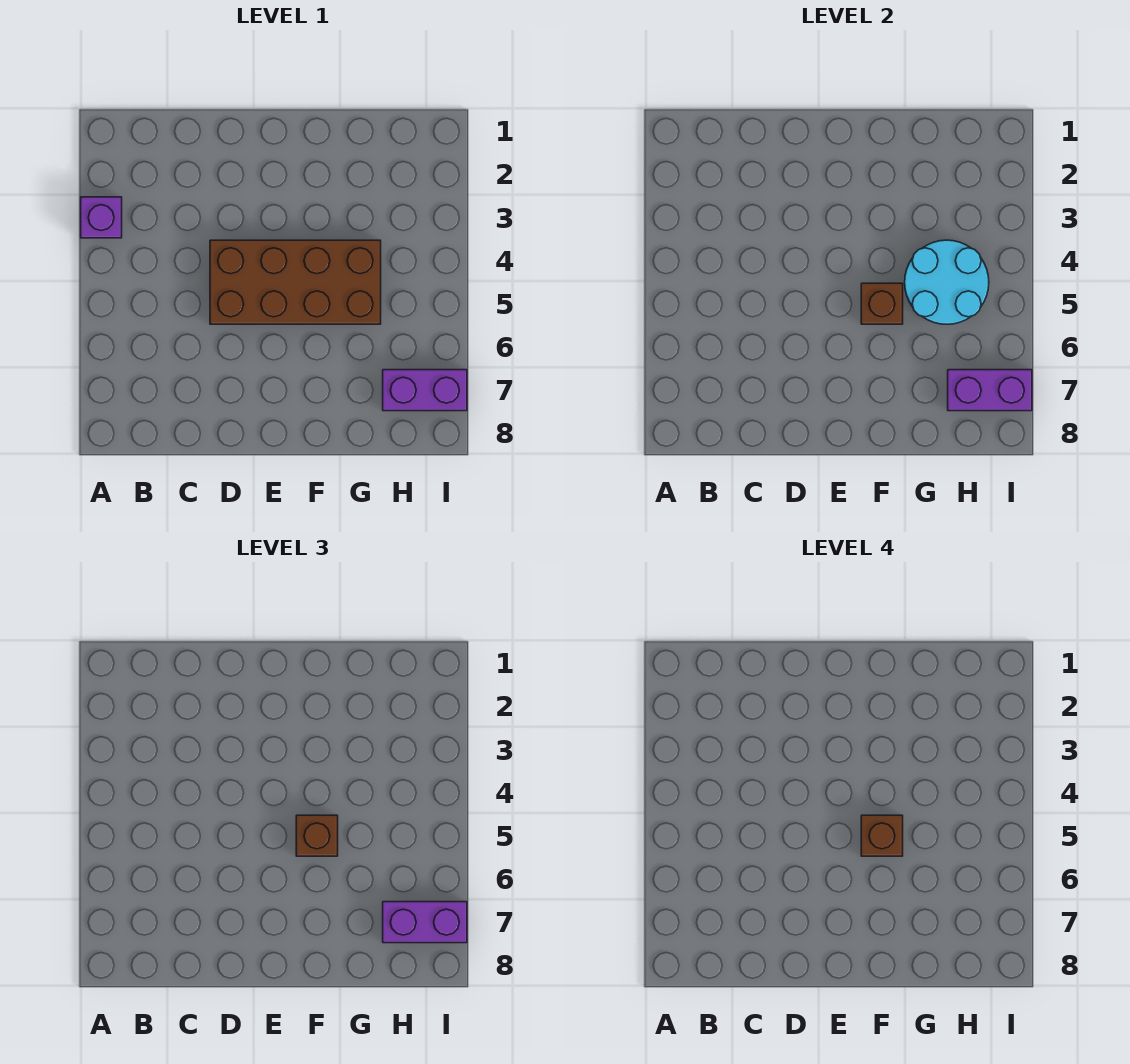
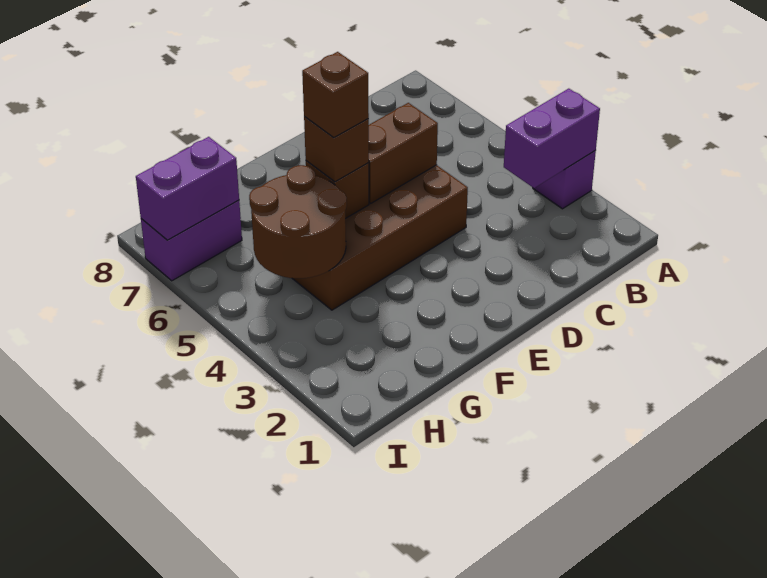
none -> brown 1x2 brick [369,103,438,203]
cyan 2x2 round brick [905,240,989,324] -> brown 2x2 round brick [249,165,347,278]
purple 1x2 brick [383,902,467,943] -> purple 1x2 brick moved to [504,89,600,188]

